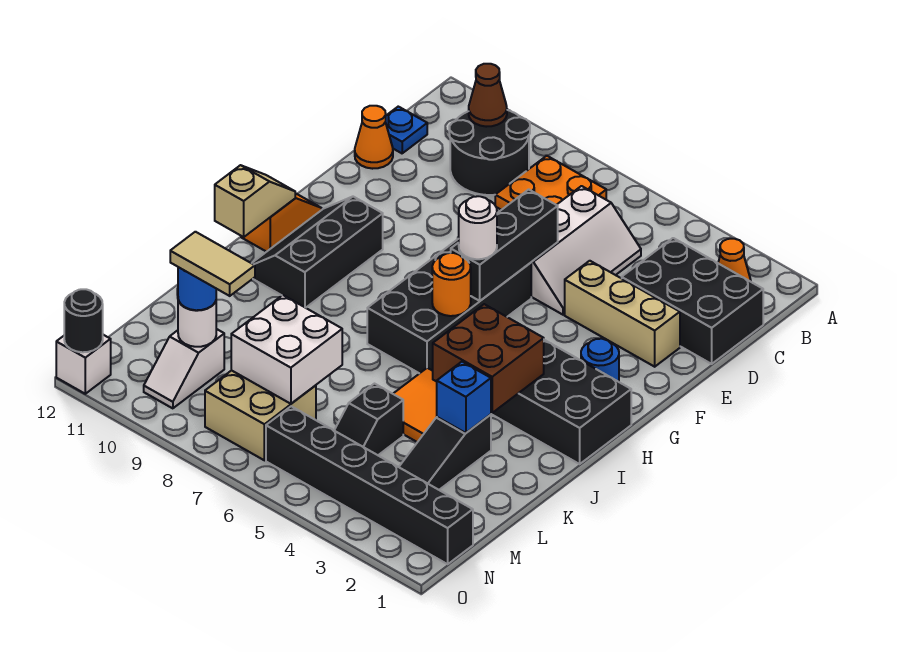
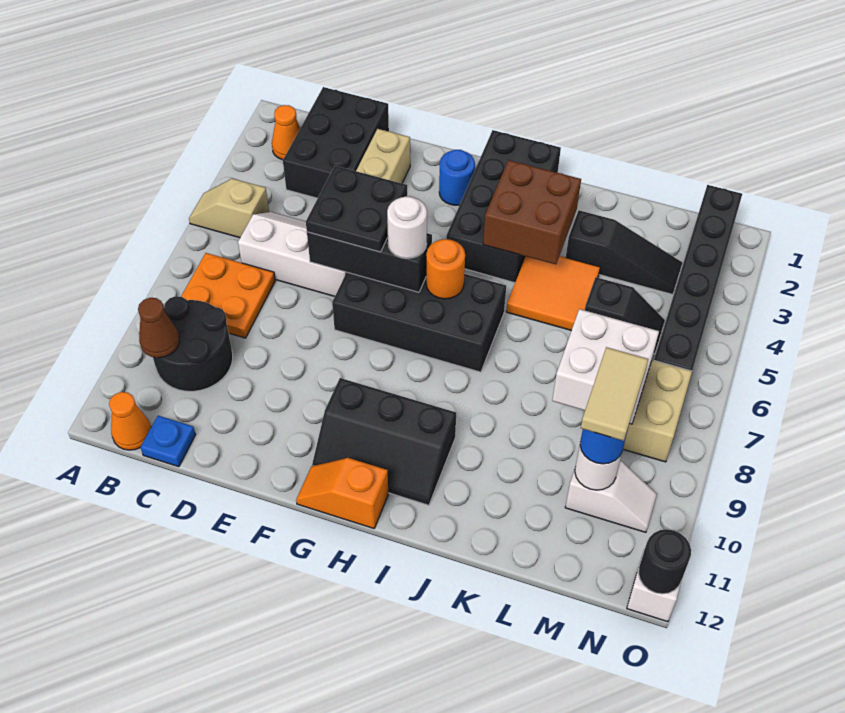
orange 1x1 cone [355,106,393,169] -> orange 1x1 cone moved to [109,392,151,450]
none -> black 2x2 plate [306,166,407,252]
tan 1x2 slope [215,165,295,237] -> tan 1x2 slope moved to [189,179,269,238]
blue 1x1 brick [437,362,491,433] -> none

